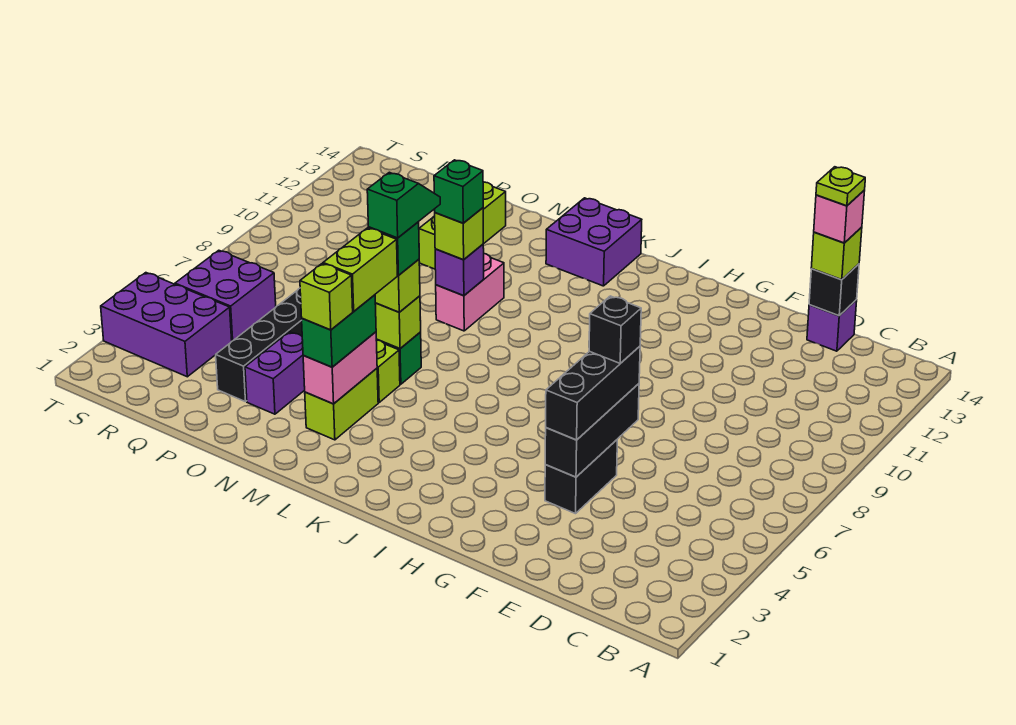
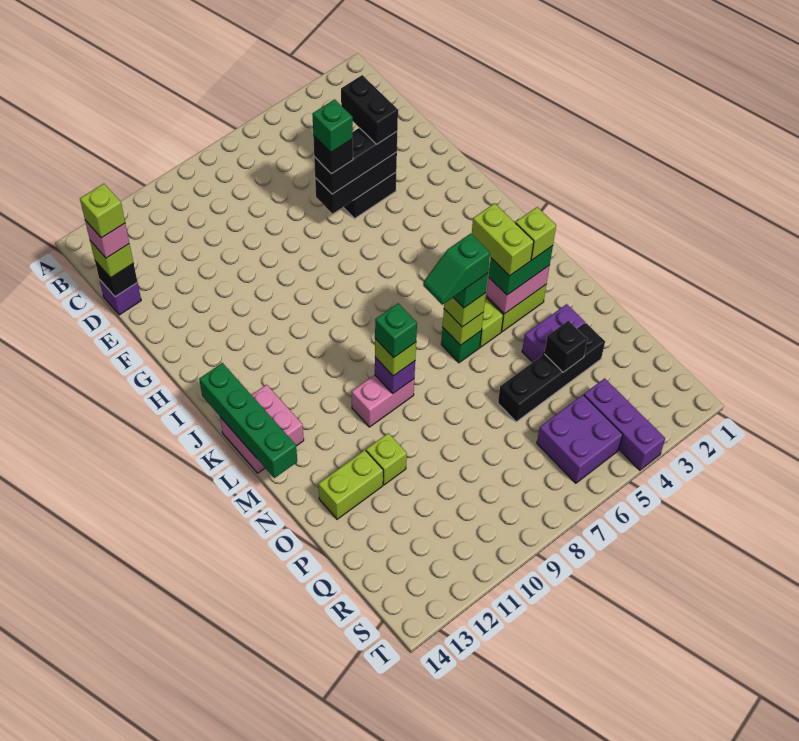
lime 1x1 plate [816,167,865,206] -> lime 1x1 brick [80,184,125,238]
none -> black 1x2 brick [341,75,398,145]
none -> green 1x1 brick [312,99,353,152]
none -> green 1x4 brick [199,363,297,478]
purple 2x2 brick [546,198,642,286] -> pink 2x2 brick [220,385,304,473]
lime 1x2 brick [323,228,397,311] -> lime 1x2 brick turned to [472,203,534,276]
none -> black 1x1 brick [544,321,588,372]
purple 2x3 brick [101,273,232,377] -> purple 1x3 brick [584,378,665,470]

